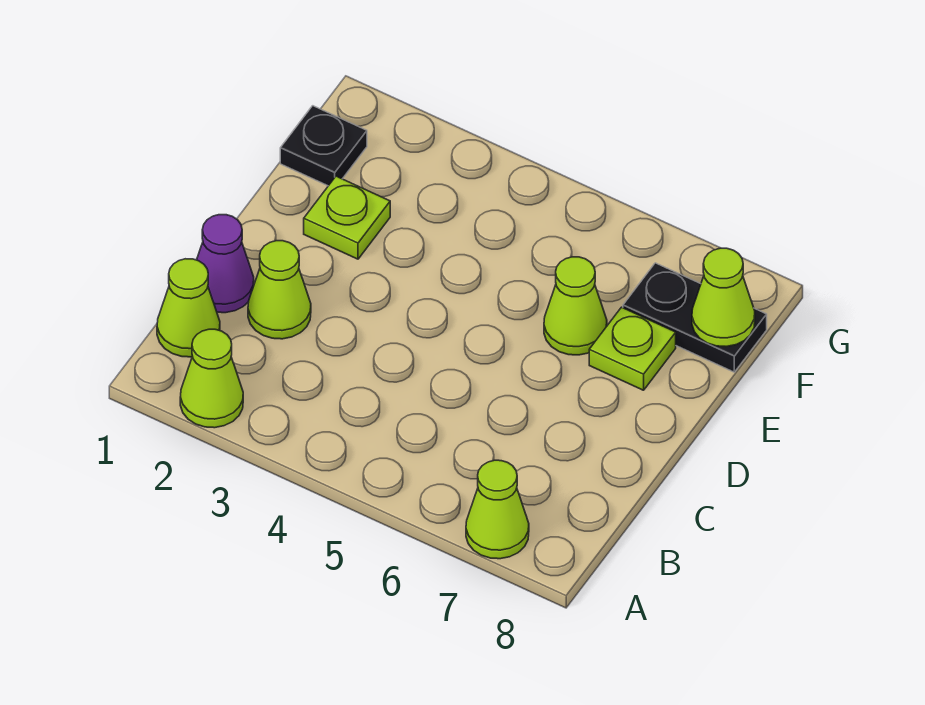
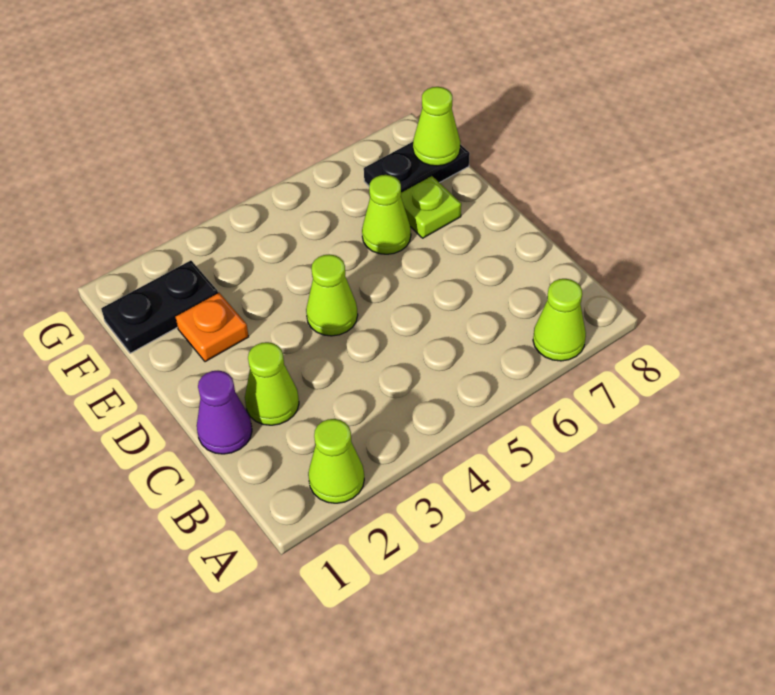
lime 1x1 cone [157,259,220,357] -> lime 1x1 cone moved to [306,254,358,336]
lime 1x1 plate [304,176,390,259] -> orange 1x1 plate [175,293,249,362]
black 1x1 plate [280,106,367,186] -> black 1x2 plate [101,260,218,353]

